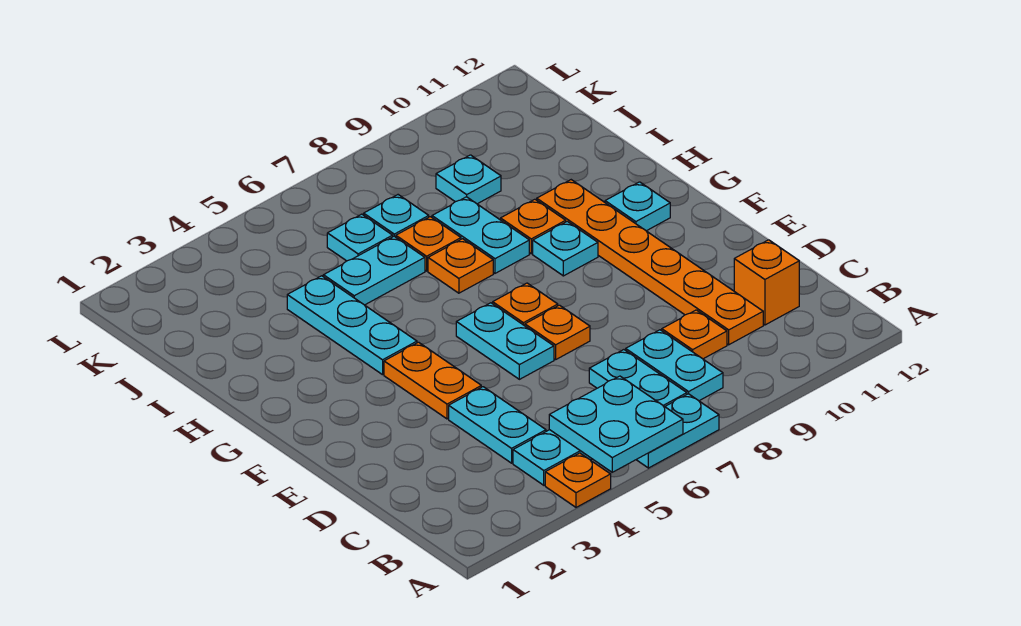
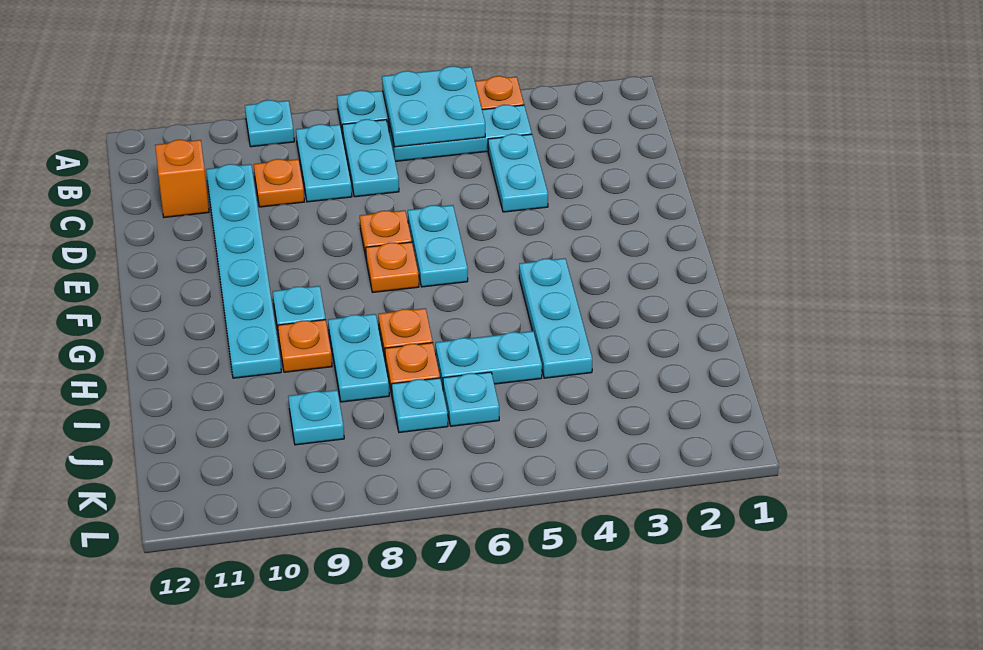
orange 1x6 plate [537,180,763,345] -> cyan 1x6 plate [206,164,281,378]
orange 1x2 plate [384,342,481,419] -> none
cyan 1x1 plate [605,182,670,231] -> cyan 1x1 plate moved to [245,100,294,147]

